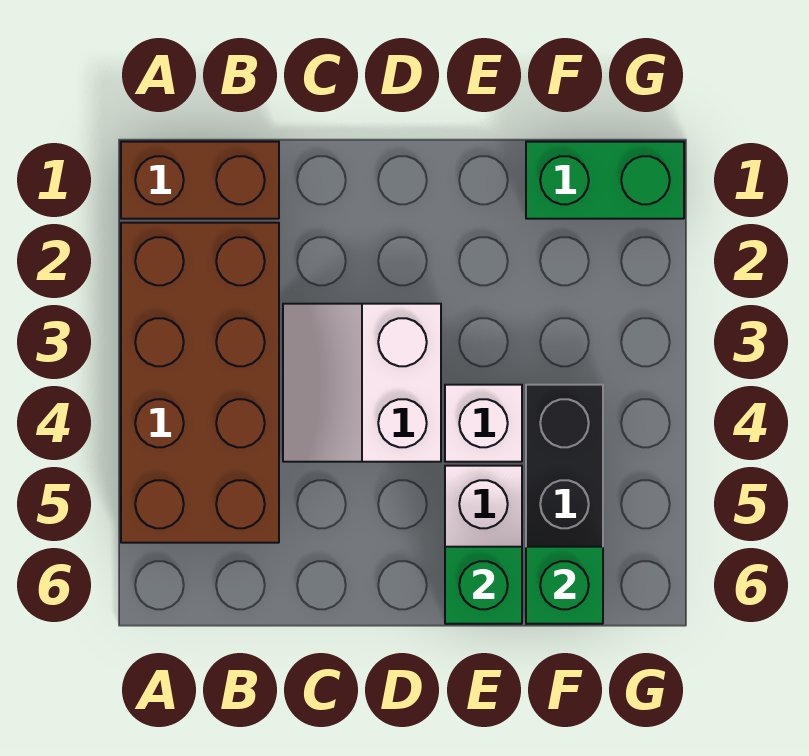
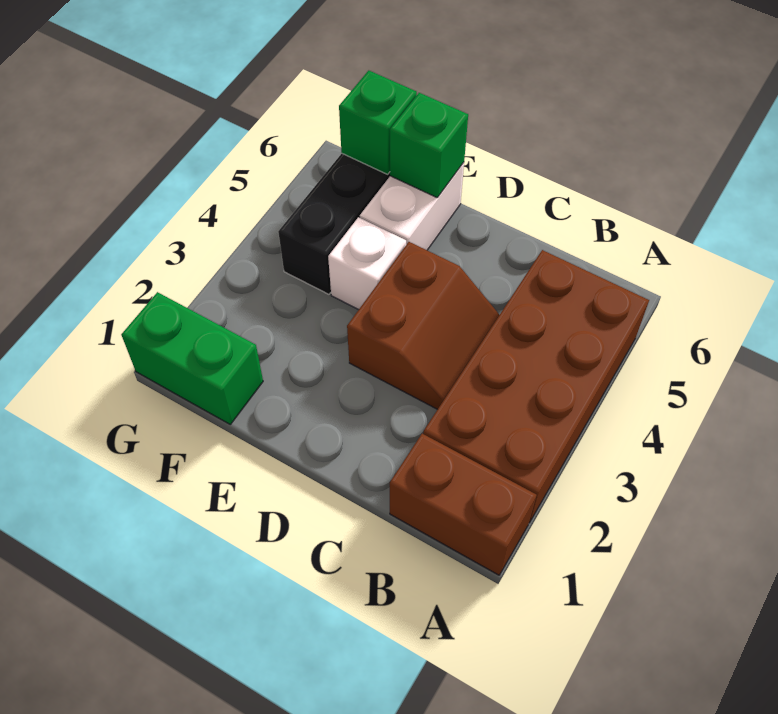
white 2x2 slope [283,304,441,462] -> brown 2x2 slope [347,242,499,409]

